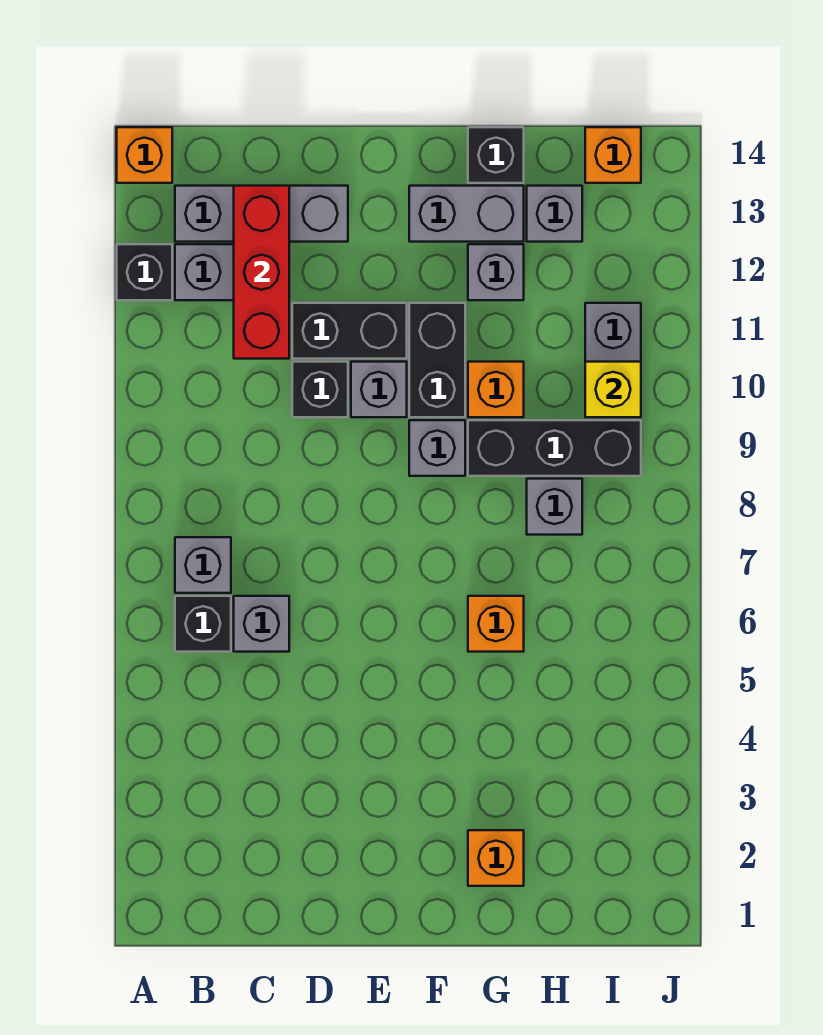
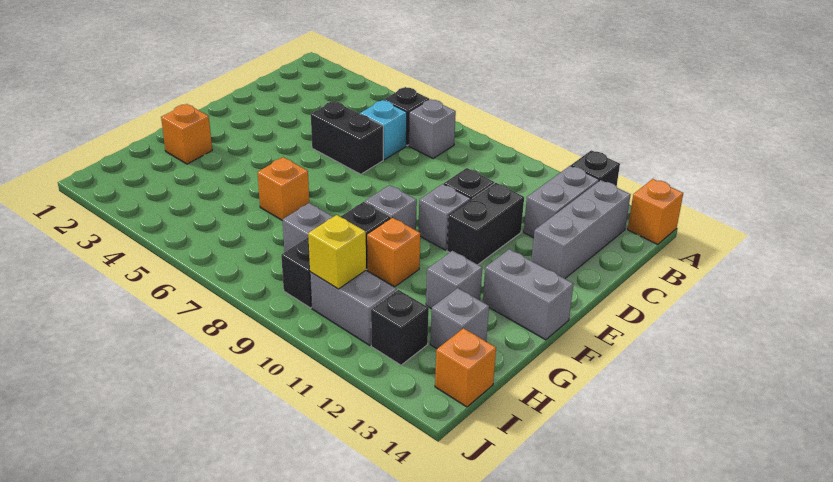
grey 1x1 brick [234,596,289,652] -> cyan 1x1 brick [360,100,407,160]
red 1x3 brick [234,186,289,359] -> none
black 1x2 brick [409,303,465,417] -> black 1x2 brick moved to [311,101,383,174]
grey 1x2 brick [409,186,524,242] -> grey 1x2 brick turned to [483,249,574,340]
black 1x1 brick [468,127,524,183] -> black 1x1 brick moved to [371,290,429,365]

